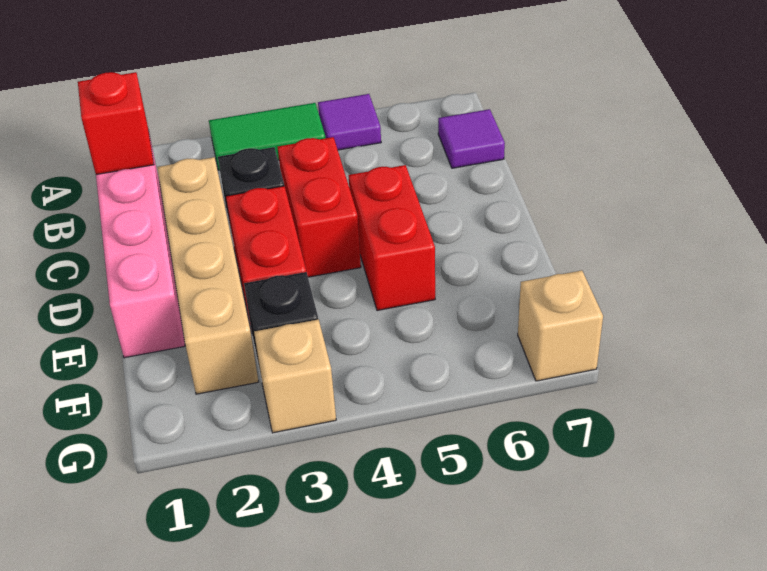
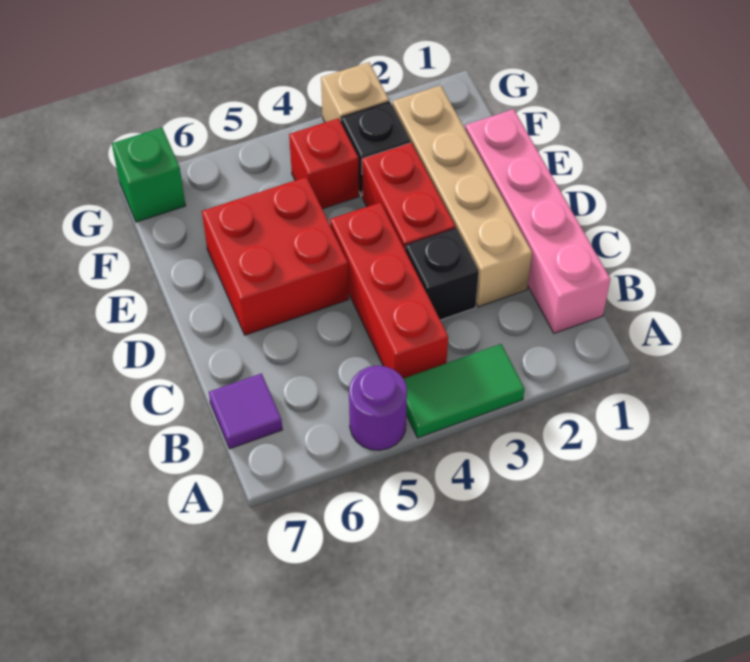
purple 1x1 tile [318,94,381,150] -> purple 1x1 round brick [349,366,407,450]
red 1x1 brick [78,72,154,175] -> red 1x1 brick moved to [289,118,359,209]
red 1x2 brick [278,137,361,277] -> red 1x3 brick [330,202,448,378]
red 1x2 brick [348,165,435,311] -> red 2x2 brick [202,177,349,335]
tan 1x1 brick [518,270,603,381] -> green 1x1 brick [112,128,186,222]

